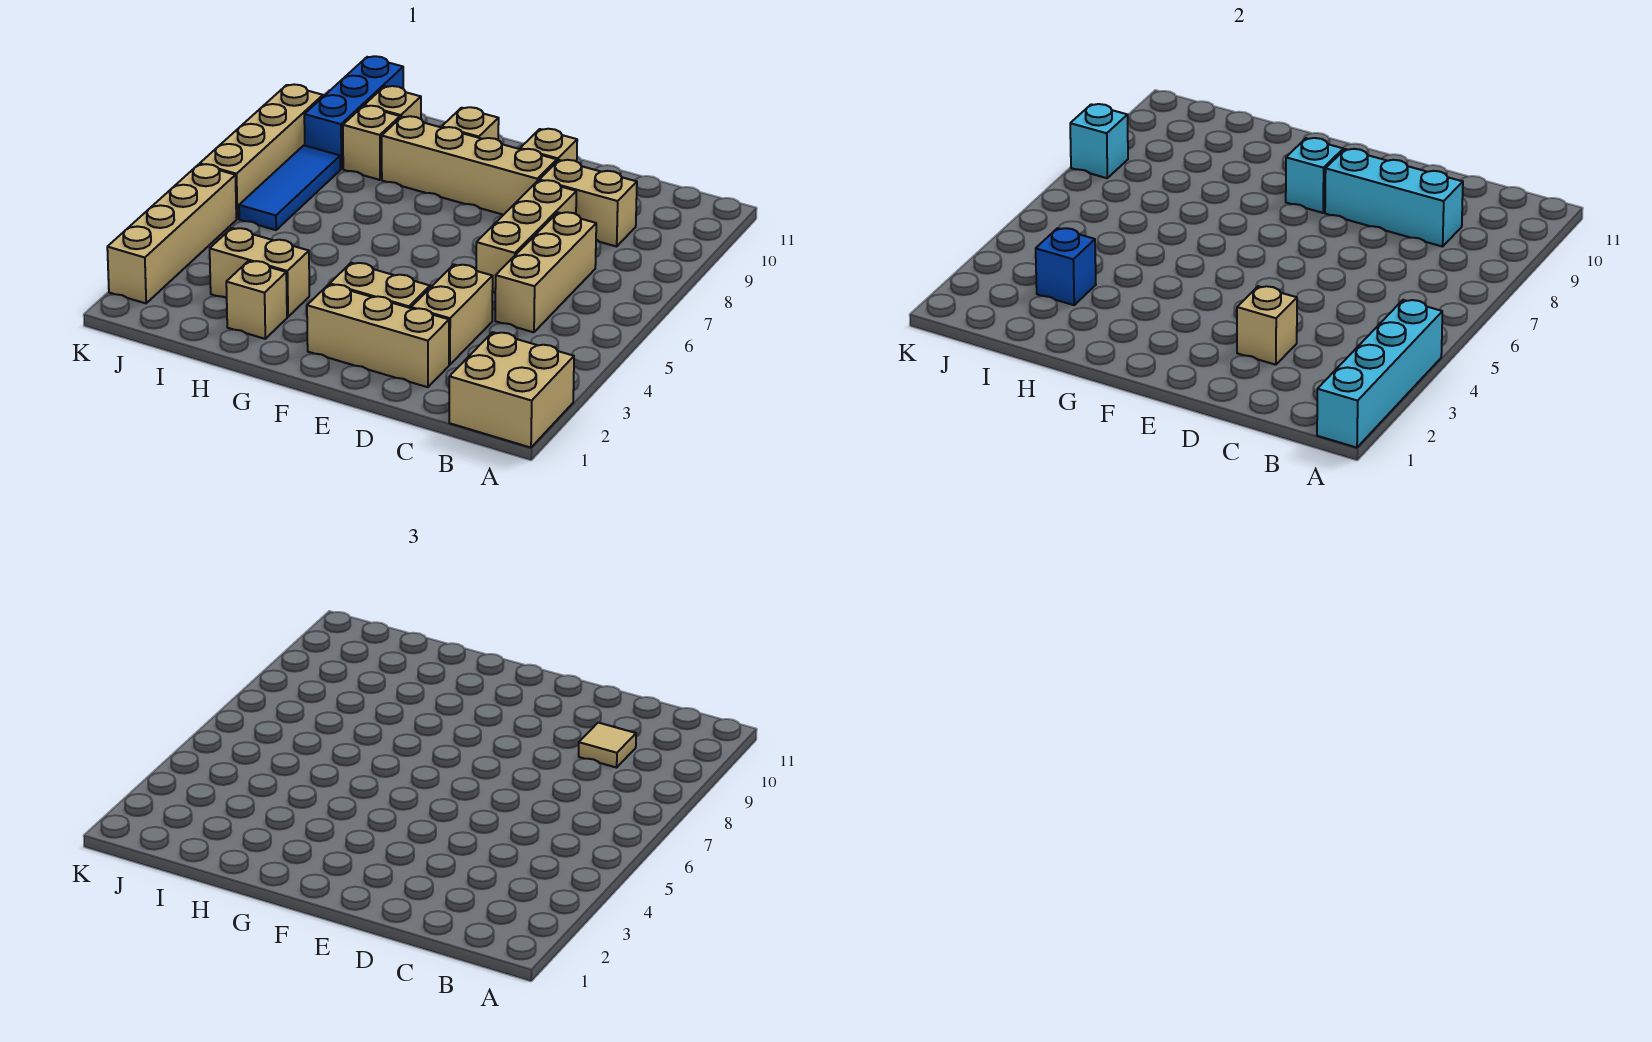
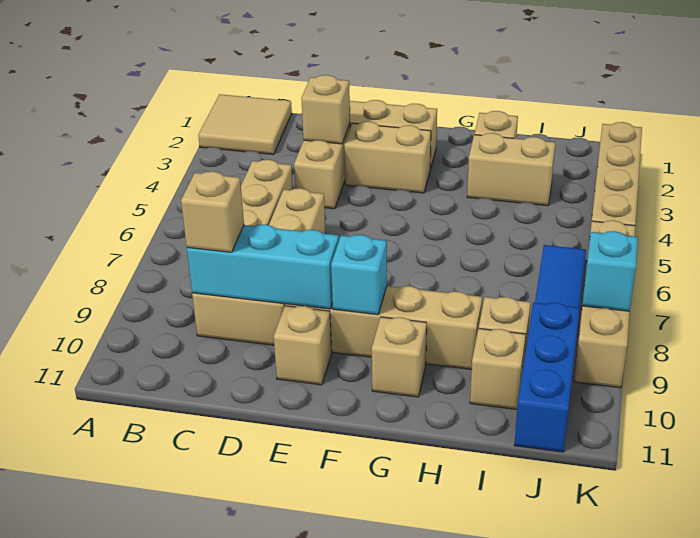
tan 2x2 brick [449,332,574,448] -> tan 2x2 tile [198,94,292,154]
cyan 1x4 brick [1317,300,1442,448] -> none
tan 1x1 tile [579,723,636,768] -> tan 1x1 brick [181,171,244,252]
blue 1x1 brick [1036,228,1096,305] -> none

